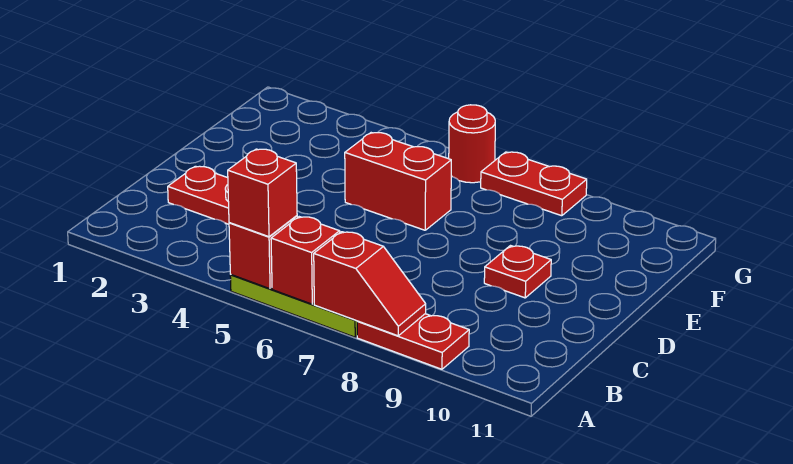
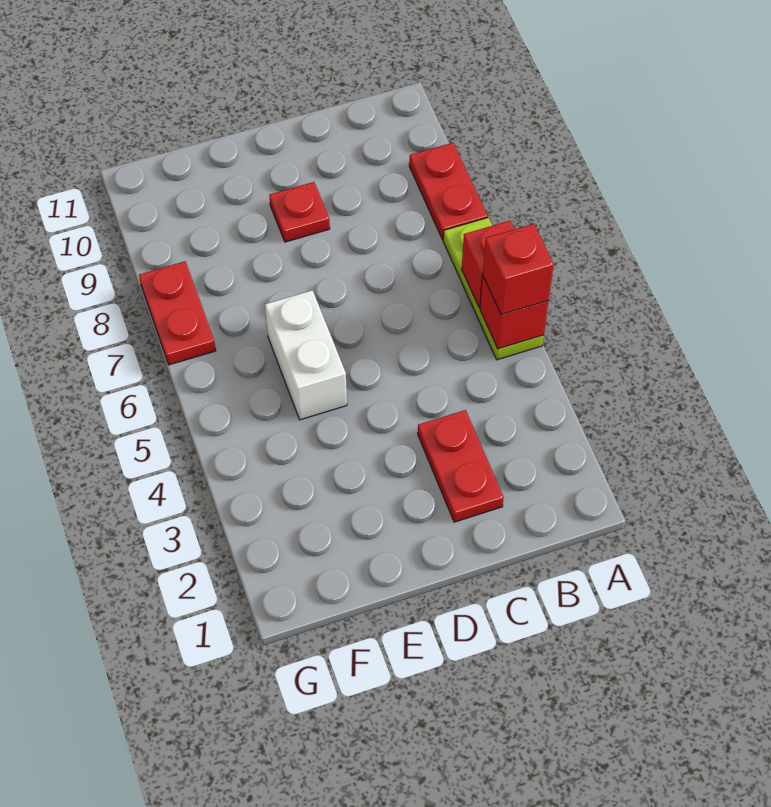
red 1x2 slope [314,232,426,336] -> none
red 1x2 brick [345,133,451,230] -> white 1x2 brick [265,290,347,420]
red 1x1 round brick [449,105,495,183] -> none

